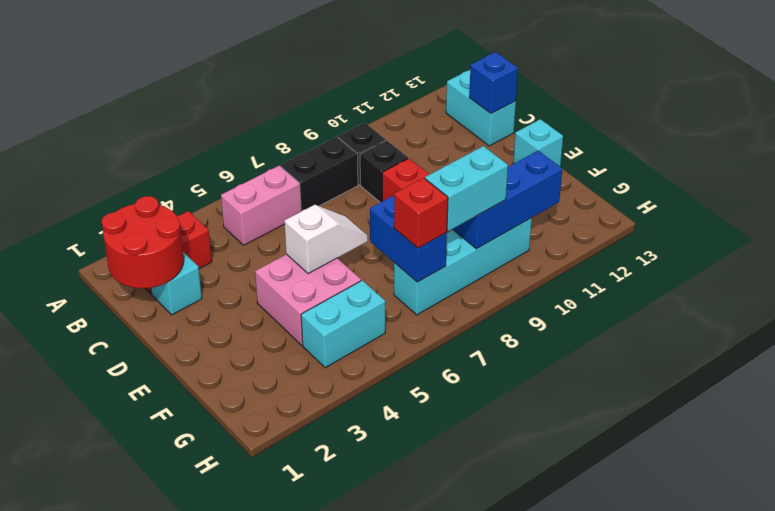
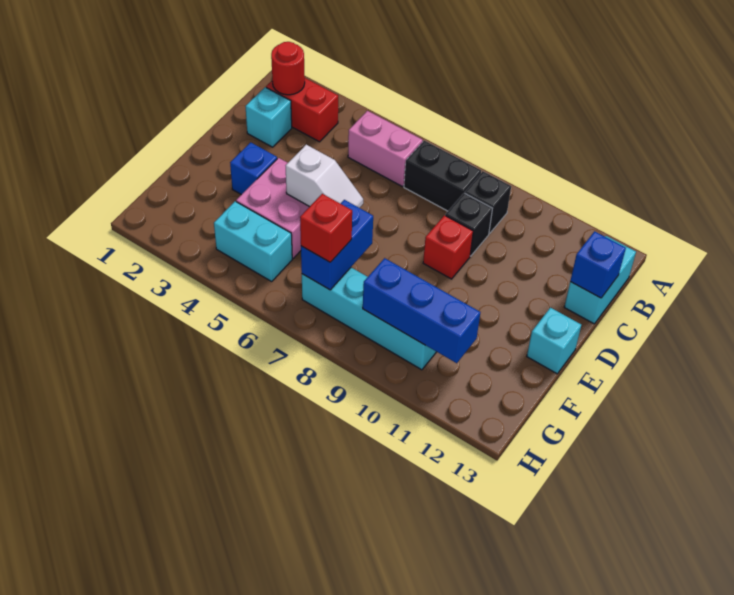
red 2x2 round brick [102,196,184,289] -> red 1x1 round brick [271,42,305,95]
none -> blue 1x1 brick [230,142,277,195]
cyan 1x2 brick [425,146,508,231] -> none

